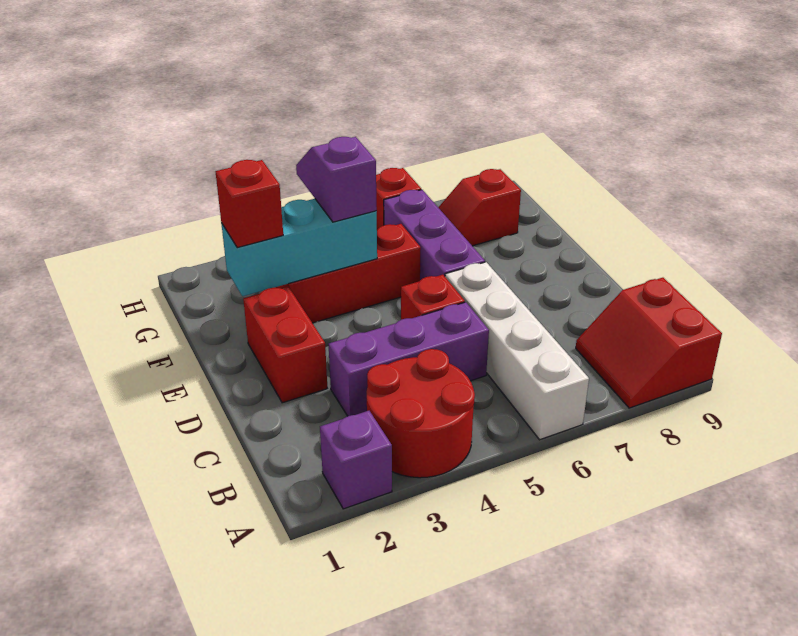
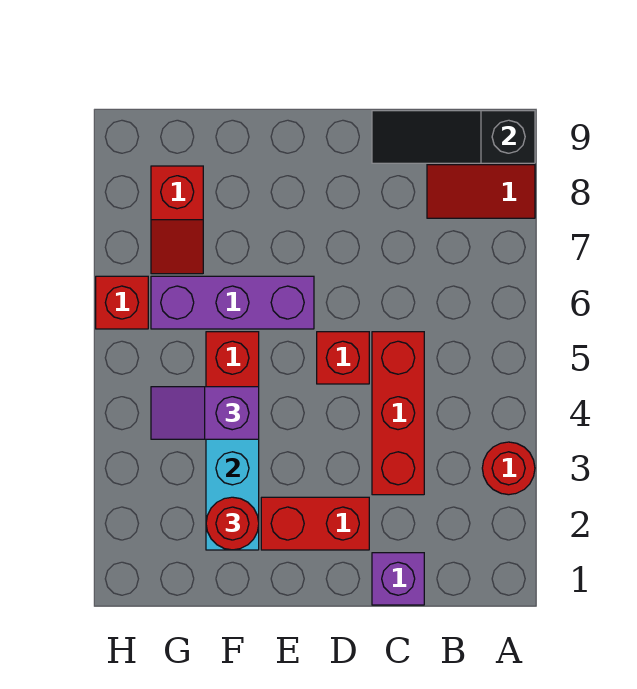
purple 1x1 brick [320,411,392,509] -> purple 1x1 brick moved to [372,553,424,605]
red 2x2 round brick [367,349,475,478] -> red 1x1 round brick [482,442,535,495]
white 1x4 brick [445,262,589,440] -> none
none -> black 1x3 slope [372,111,535,163]
purple 1x3 brick [328,302,489,416] -> red 1x3 brick [372,332,424,495]
red 1x1 brick [216,160,283,248] -> red 1x1 round brick [206,497,259,550]

